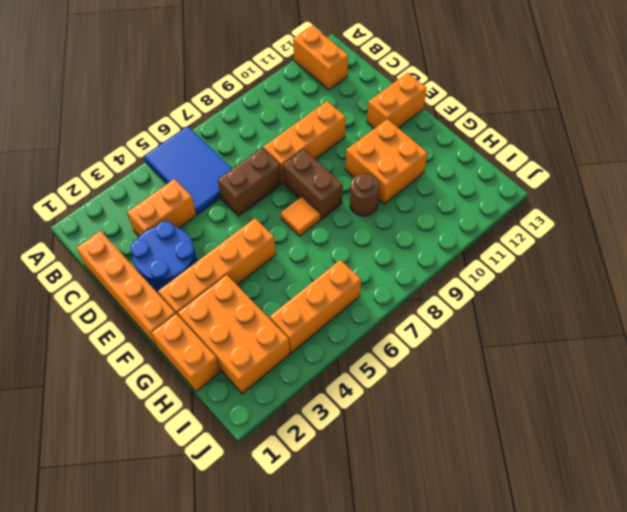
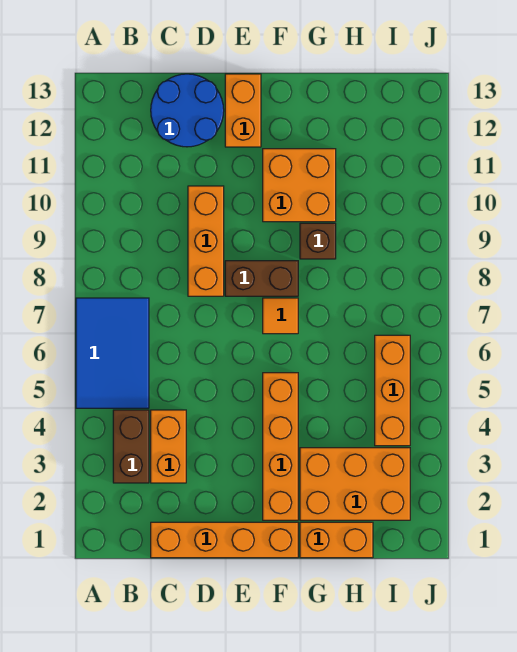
blue 2x3 tile [144,126,232,214] -> blue 2x3 tile turned to [76,298,149,408]
orange 1x2 brick [293,26,348,90] -> none
blue 2x2 round brick [130,221,197,294] -> blue 2x2 round brick moved to [151,74,224,147]
brown 1x2 brick [218,148,282,216] -> brown 1x2 brick moved to [113,410,149,483]
brown 1x1 round brick [350,173,379,216] -> brown 1x1 brick [300,223,336,259]

